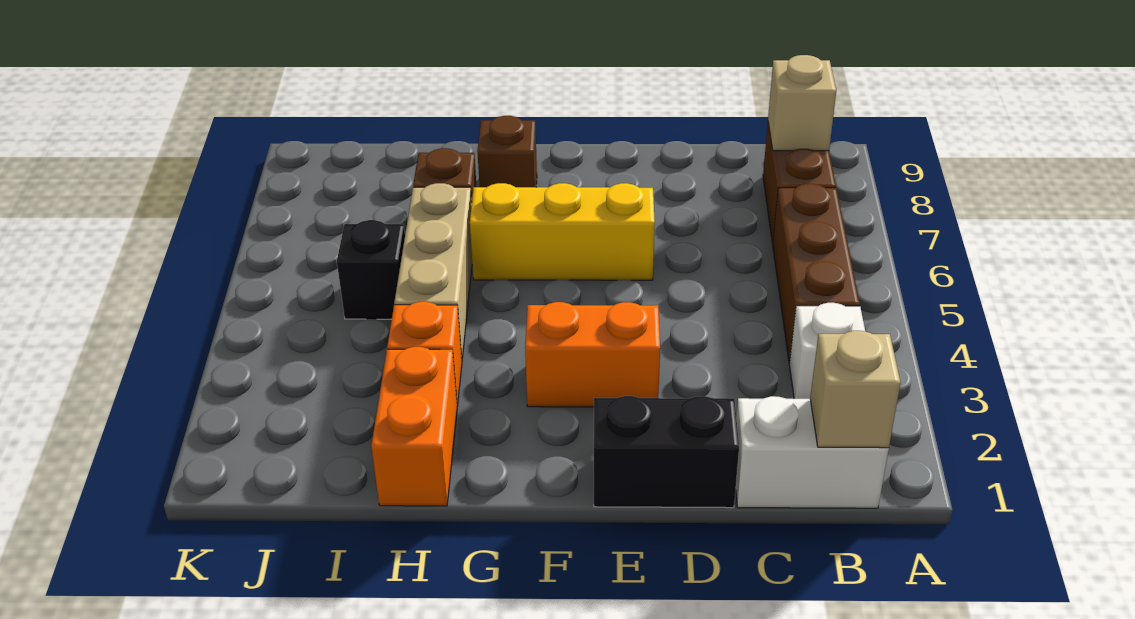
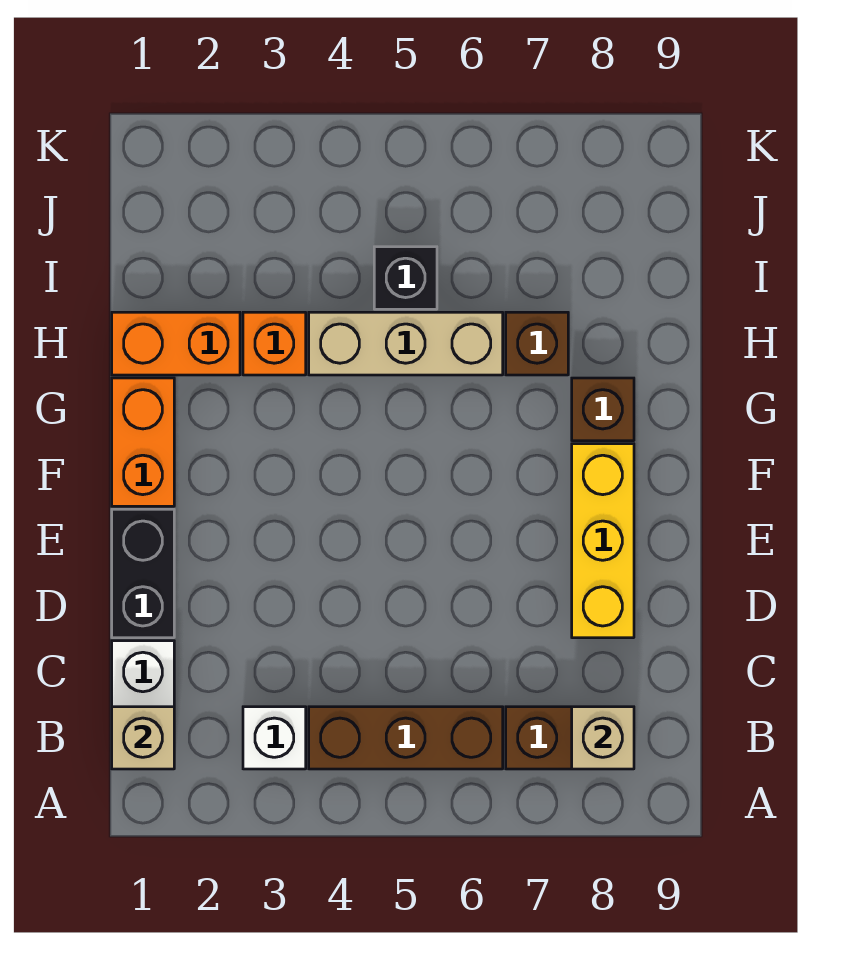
orange 1x2 brick [525,302,660,407] -> orange 1x2 brick moved to [112,378,174,506]
yellow 1x3 brick [470,183,655,280] -> yellow 1x3 brick moved to [572,444,634,638]

